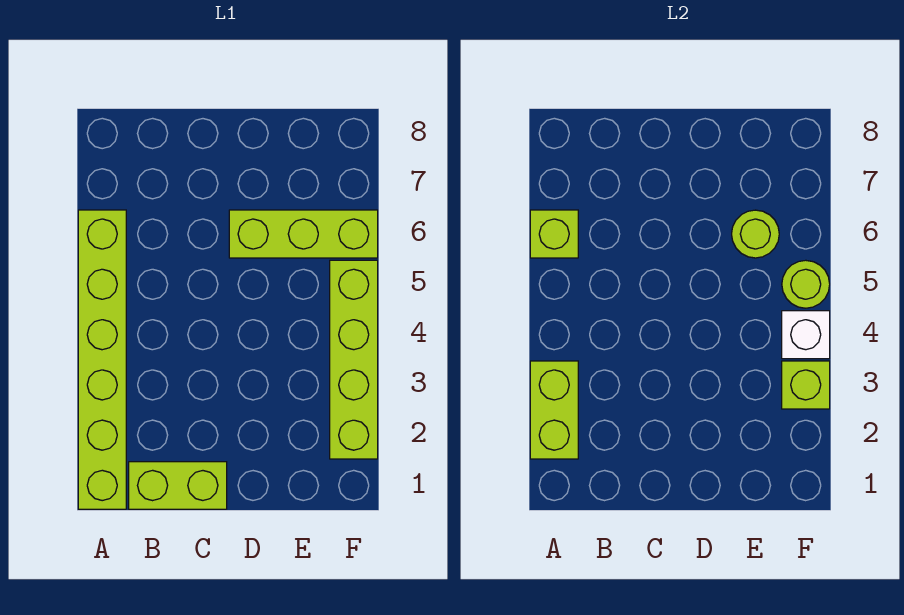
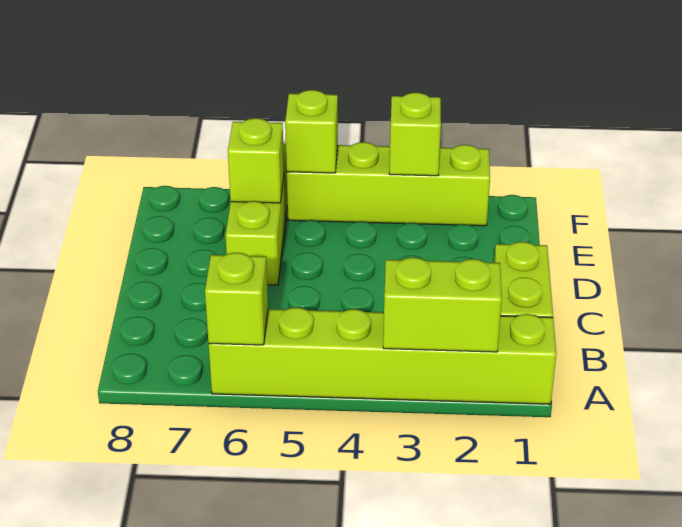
lime 1x1 round brick [732,210,779,258] -> lime 1x1 brick [228,118,284,203]
white 1x1 brick [782,311,830,359] -> none
lime 1x1 round brick [782,260,830,308] -> lime 1x1 brick [285,90,338,173]

